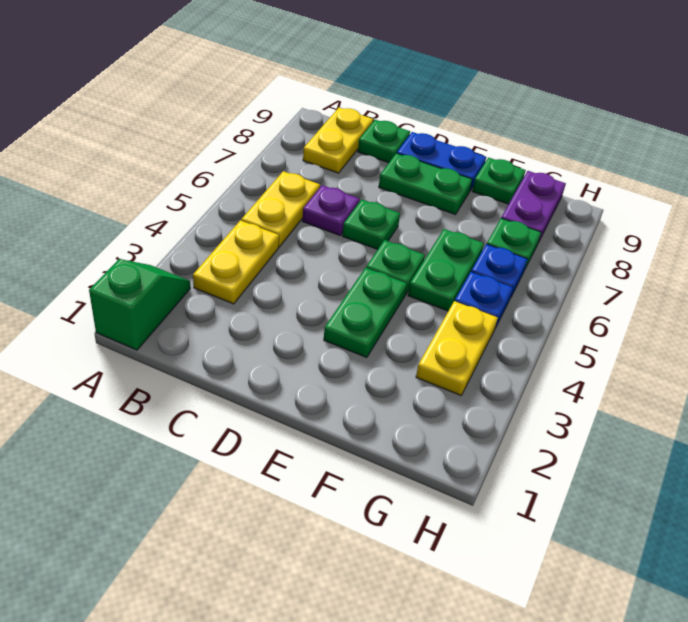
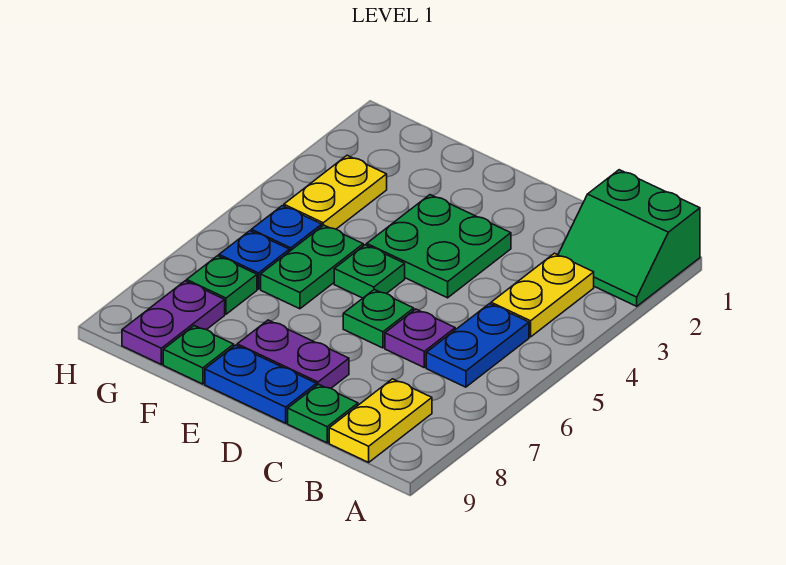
green 1x2 slope [89,259,190,350] -> green 2x2 slope [558,170,700,306]
yellow 1x2 plate [241,171,320,247] -> blue 1x2 plate [426,304,529,387]
green 1x2 plate [379,153,472,215] -> purple 1x2 plate [237,320,349,388]
green 1x2 plate [324,268,407,358] -> green 2x2 plate [367,195,511,298]

